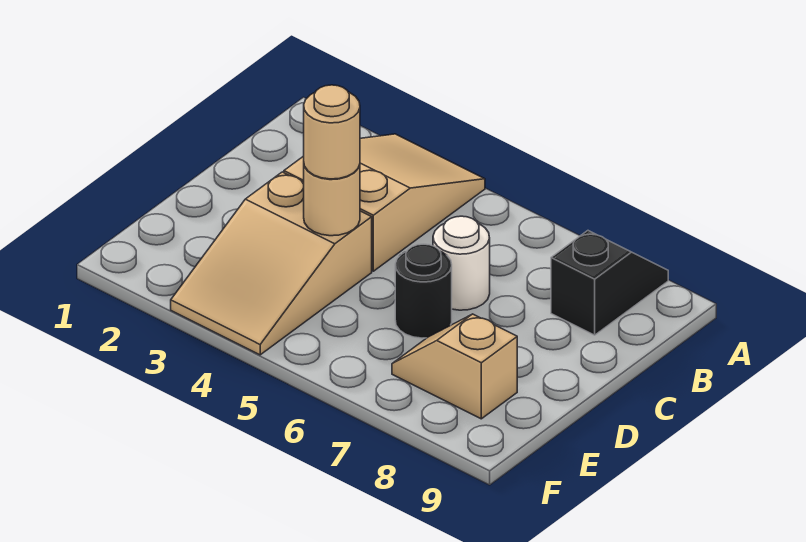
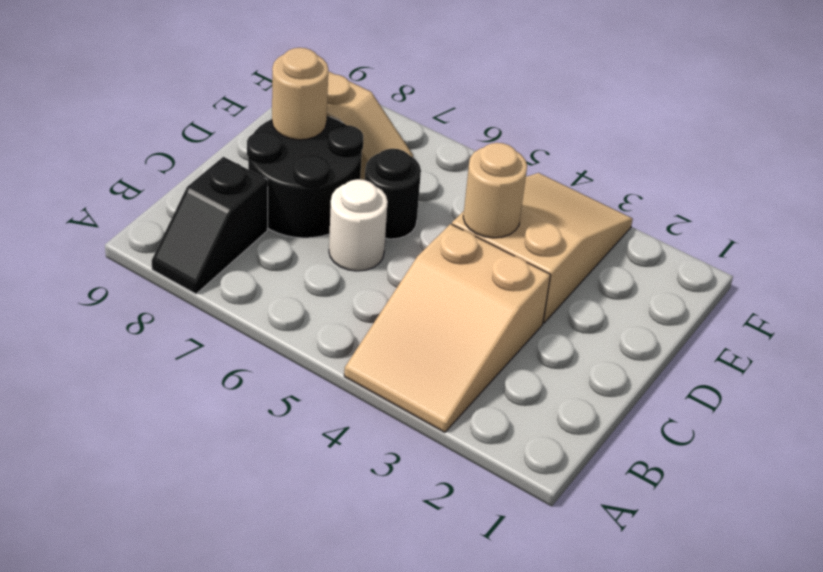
none -> black 2x2 round brick [247,116,363,238]
tan 1x1 round brick [304,85,360,179] -> tan 1x1 round brick moved to [272,48,328,140]

